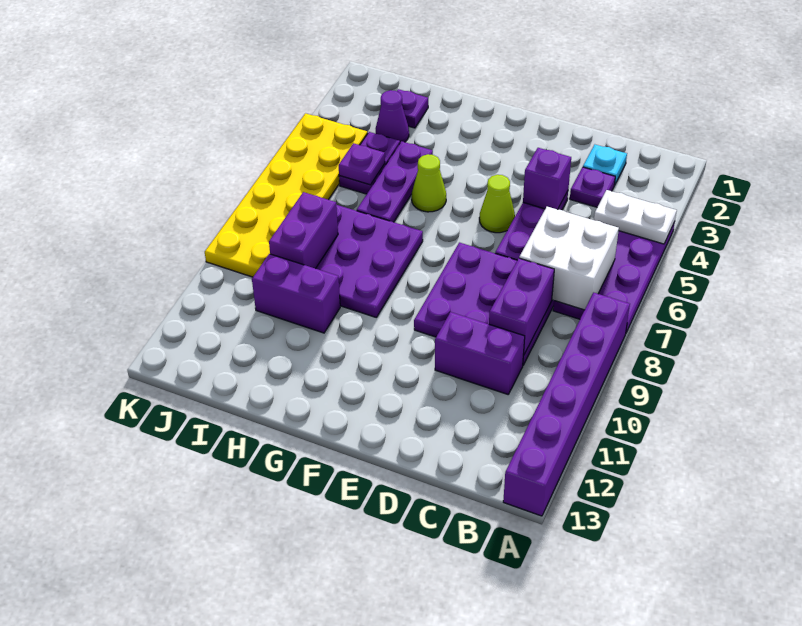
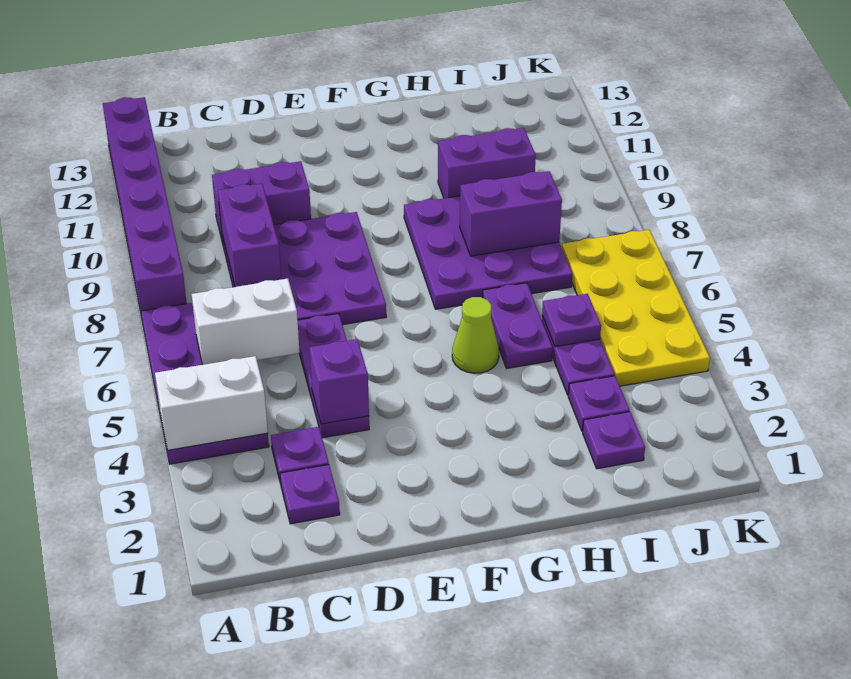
white 1x2 plate [594,190,677,244] -> white 1x2 brick [155,356,268,450]
white 2x2 brick [519,207,619,310] -> white 1x2 brick [191,279,300,365]
cyan 1x1 plate [583,145,627,185] -> purple 1x1 plate [280,465,340,524]
lime 1x1 cone [479,175,515,233] -> none
purple 1x3 plate [357,141,433,222] -> purple 1x2 plate [483,283,552,368]
purple 1x1 cone [376,90,409,143] -> purple 1x1 plate [568,376,630,431]
purple 1x2 brick [269,192,338,269] -> purple 1x2 brick turned to [460,171,562,256]
yellow 2x6 plate [205,113,368,277] -> yellow 2x4 plate [562,230,710,386]

